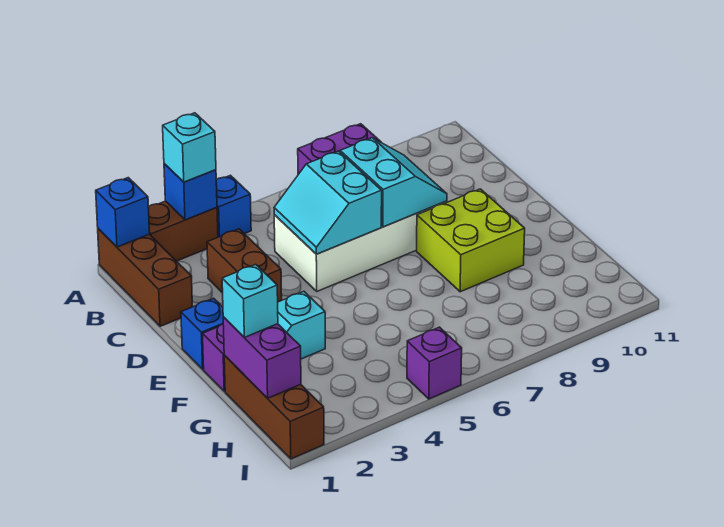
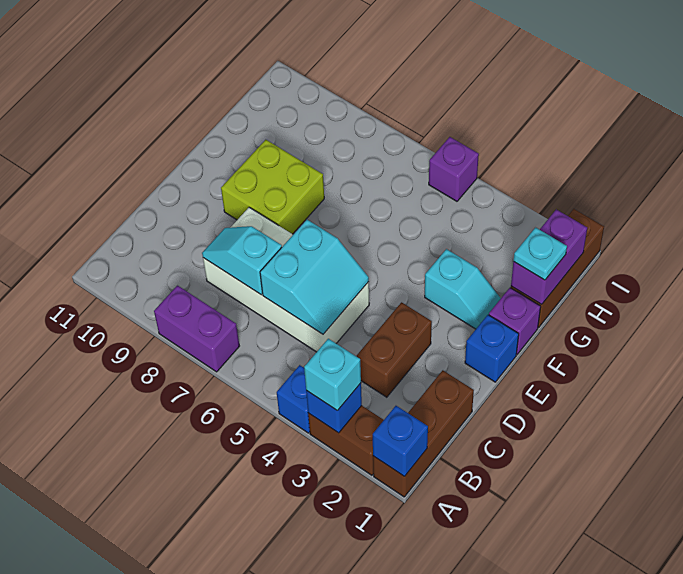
cyan 2x2 slope [340,138,447,227] -> cyan 1x2 slope [202,226,282,295]
cyan 1x1 brick [222,264,278,337] -> cyan 1x1 plate [514,228,567,280]

